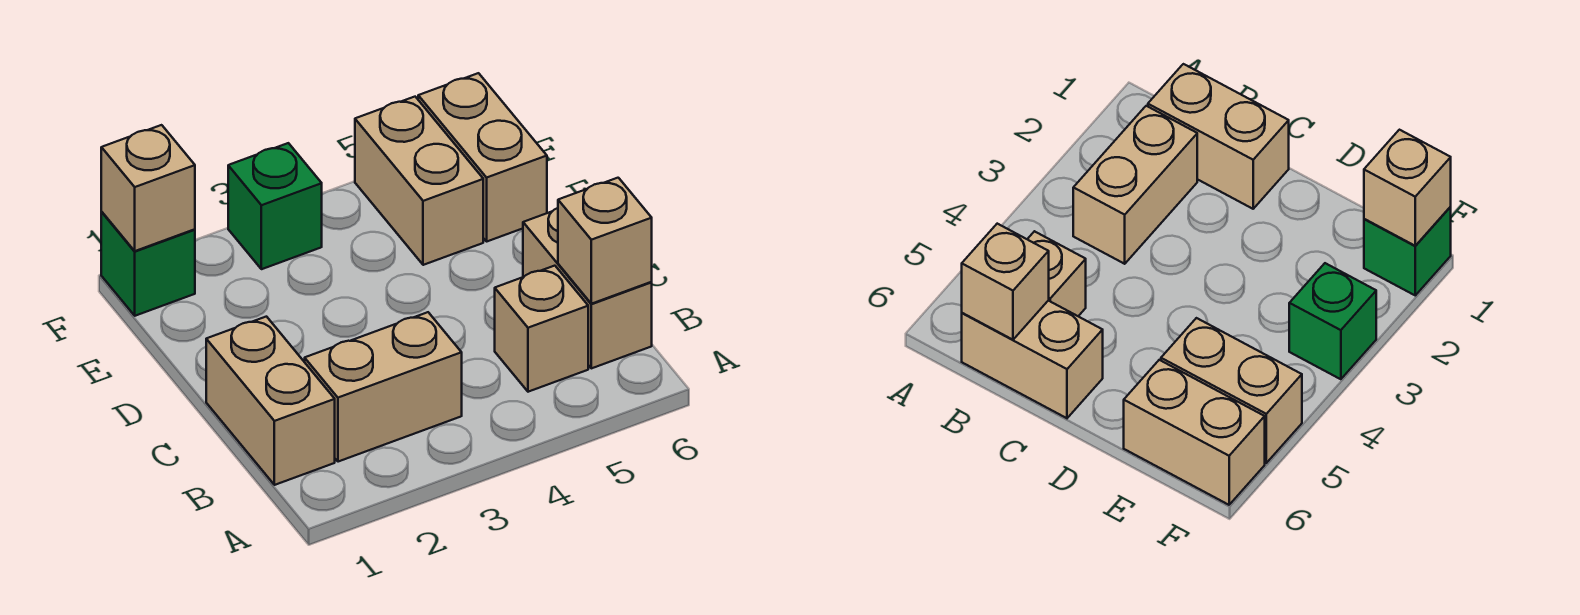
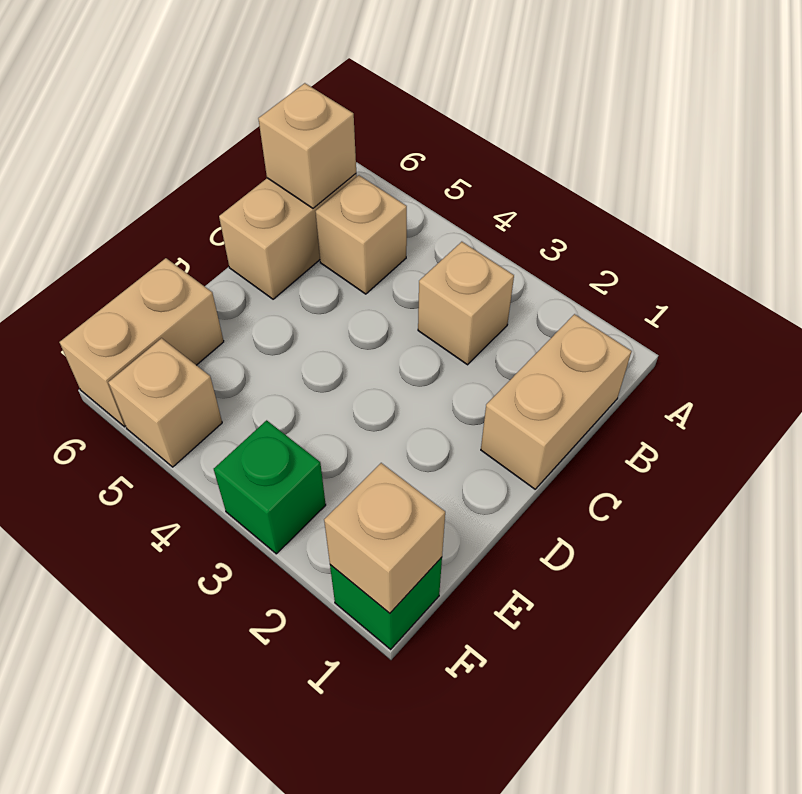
tan 1x2 brick [305,312,462,462] -> tan 1x1 brick [418,242,514,365]
tan 1x2 brick [355,97,483,265] -> tan 1x1 brick [108,338,222,467]

